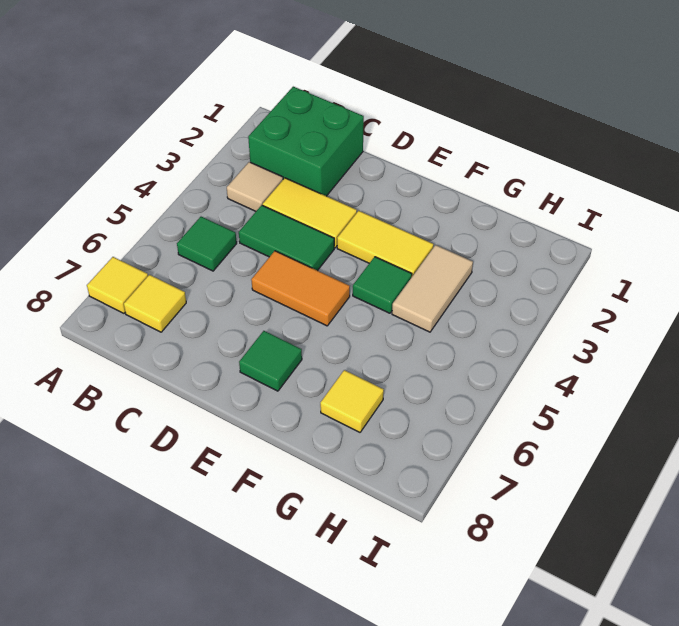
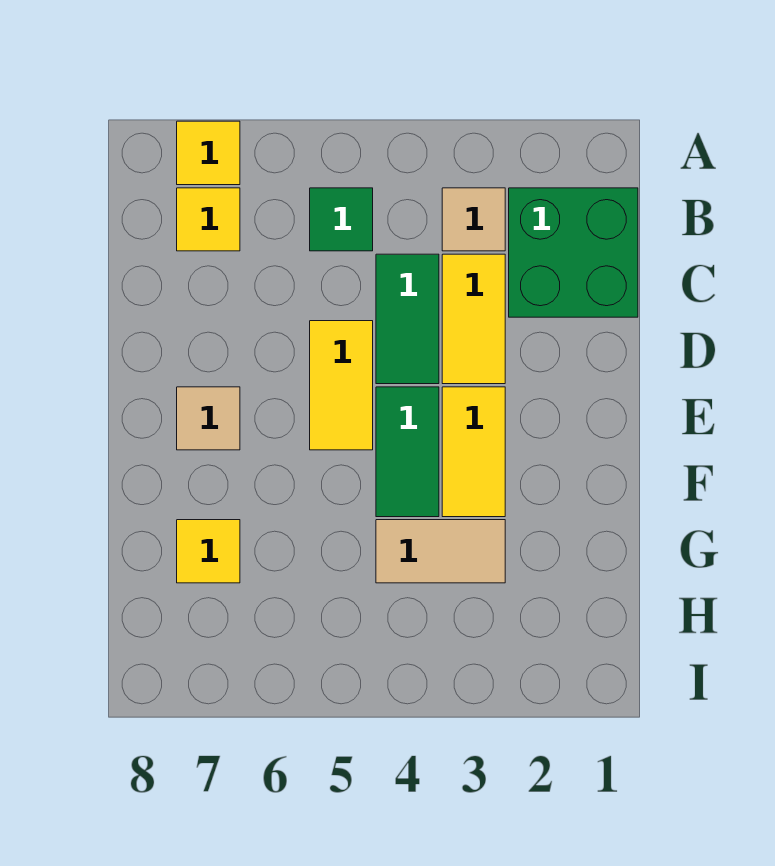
orange 1x2 tile [251,251,350,326] -> yellow 1x2 tile [310,321,373,450]
green 1x1 tile [239,331,302,391] -> tan 1x1 tile [177,387,240,450]
green 1x1 tile [353,257,412,313] -> green 1x2 tile [376,387,439,517]

